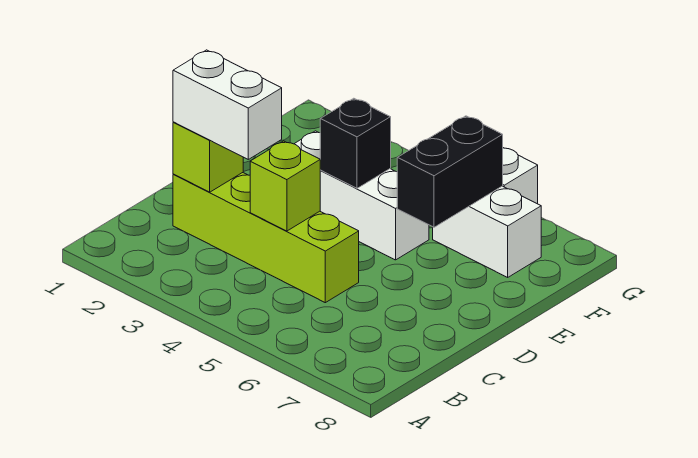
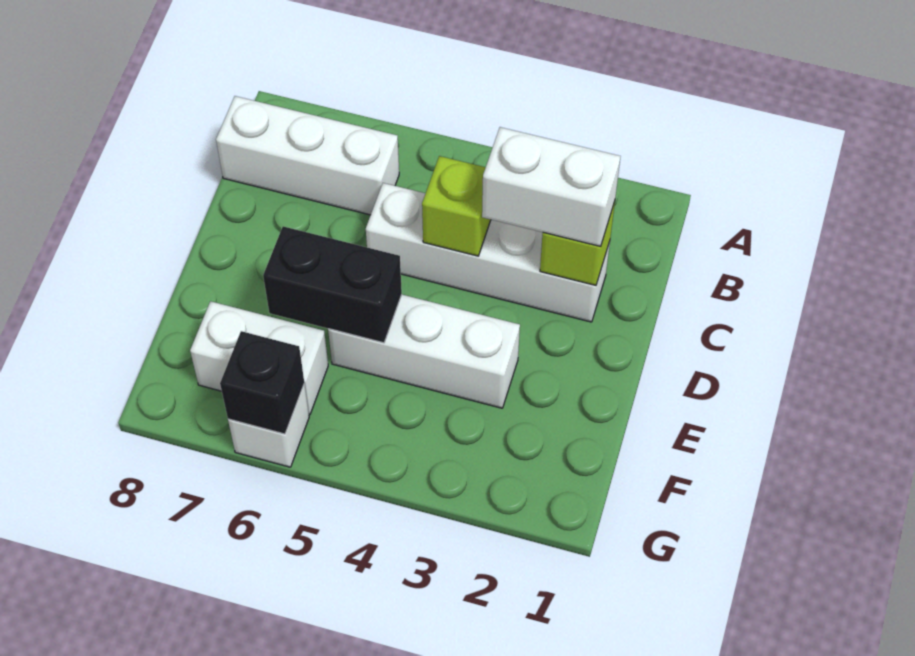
none -> white 1x3 brick [216,96,399,215]
lime 1x4 brick [173,173,359,303] -> white 1x4 brick [366,183,610,322]
black 1x1 brick [320,98,391,188] -> black 1x1 brick moved to [220,331,304,434]
black 1x2 brick [397,116,503,227] -> black 1x2 brick turned to [263,226,402,343]

